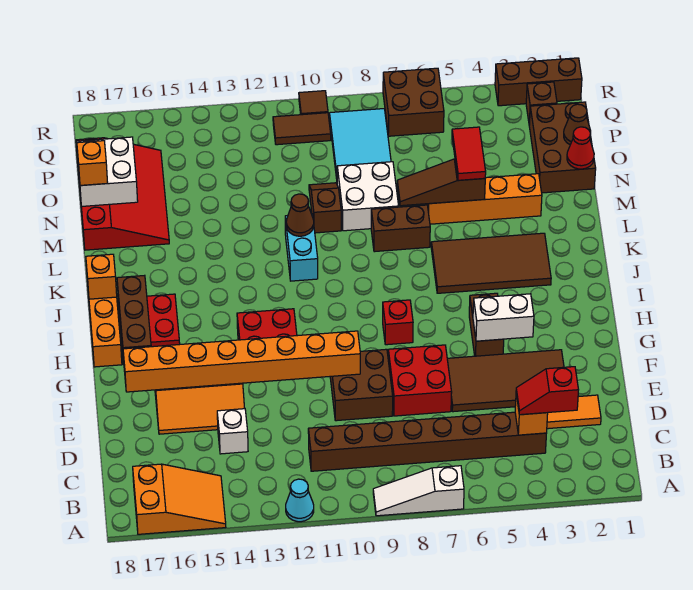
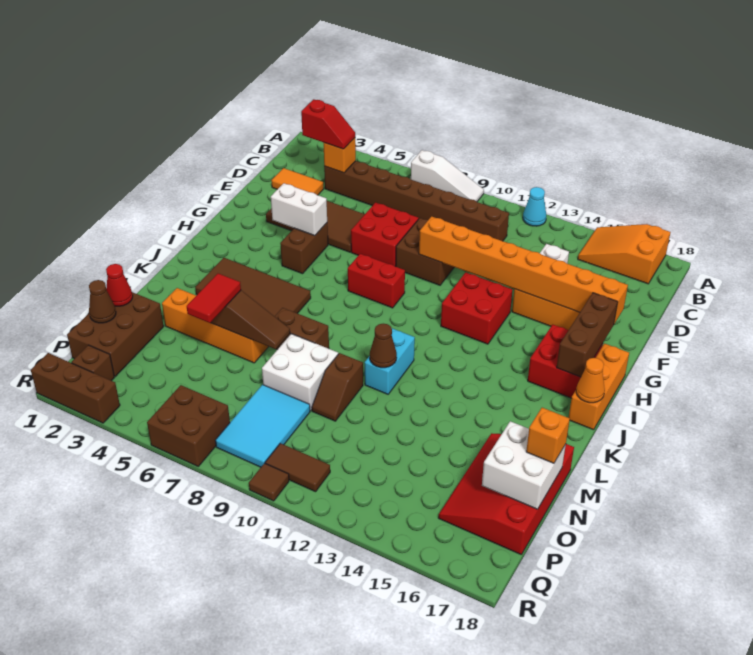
red 1x1 brick [383,300,413,345] -> red 1x2 brick [348,254,405,308]
orange 1x1 brick [86,254,117,299] -> orange 1x1 cone [576,358,605,403]

